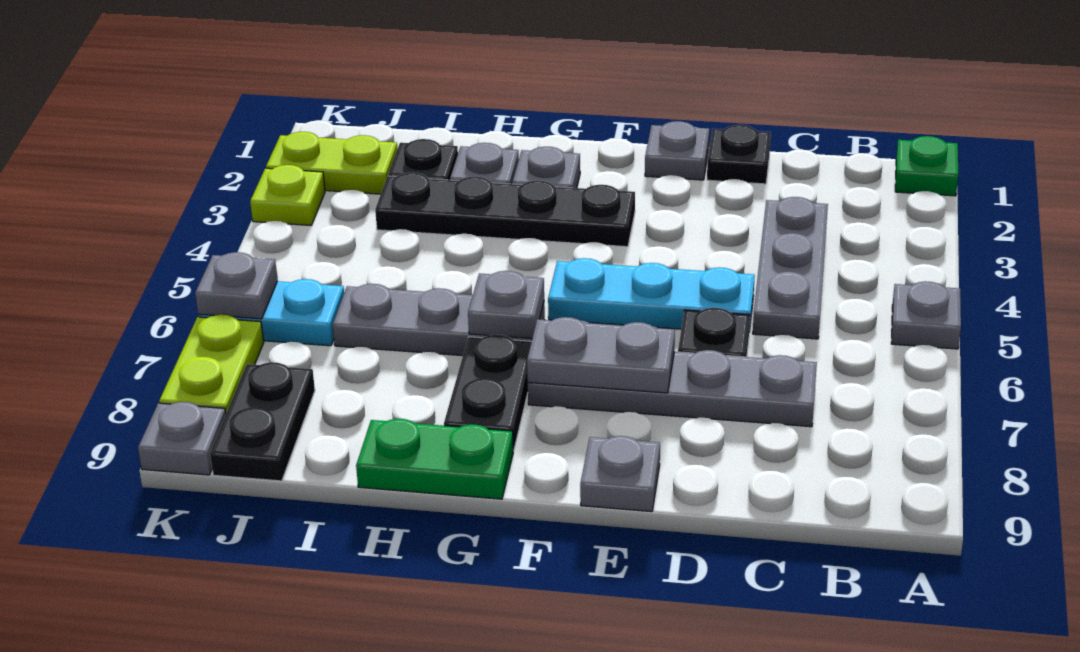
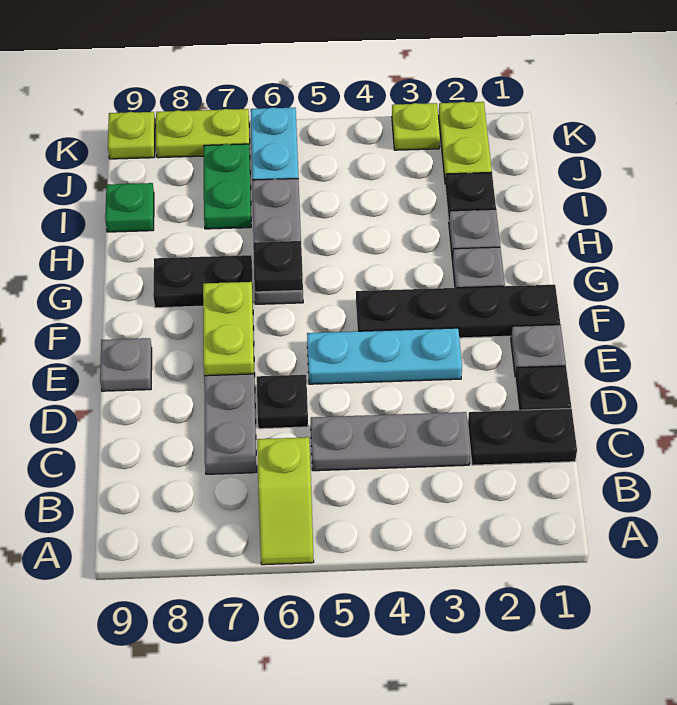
green 1x1 plate [895,136,958,196] -> green 1x1 plate moved to [105,183,154,232]
grey 1x1 plate [891,281,961,349] -> none
none -> lime 1x2 slope [257,437,314,565]
cyan 1x3 plate [548,258,755,332] -> cyan 1x3 plate turned to [307,328,462,384]
grey 1x2 plate [527,317,675,393] -> lime 1x2 plate [203,282,254,376]
black 1x4 plate [375,173,635,247] -> black 1x4 plate turned to [356,285,560,338]
grey 1x1 plate [468,271,544,339] -> black 1x1 plate [253,241,303,292]
green 1x2 plate [356,419,513,499] -> green 1x2 plate moved to [204,144,251,229]
black 1x2 plate [210,362,315,481] -> black 1x2 plate moved to [468,408,577,465]
grey 1x1 plate [195,252,278,319] -> none
grey 1x1 plate [138,402,226,475] -> lime 1x1 plate [108,112,155,159]

